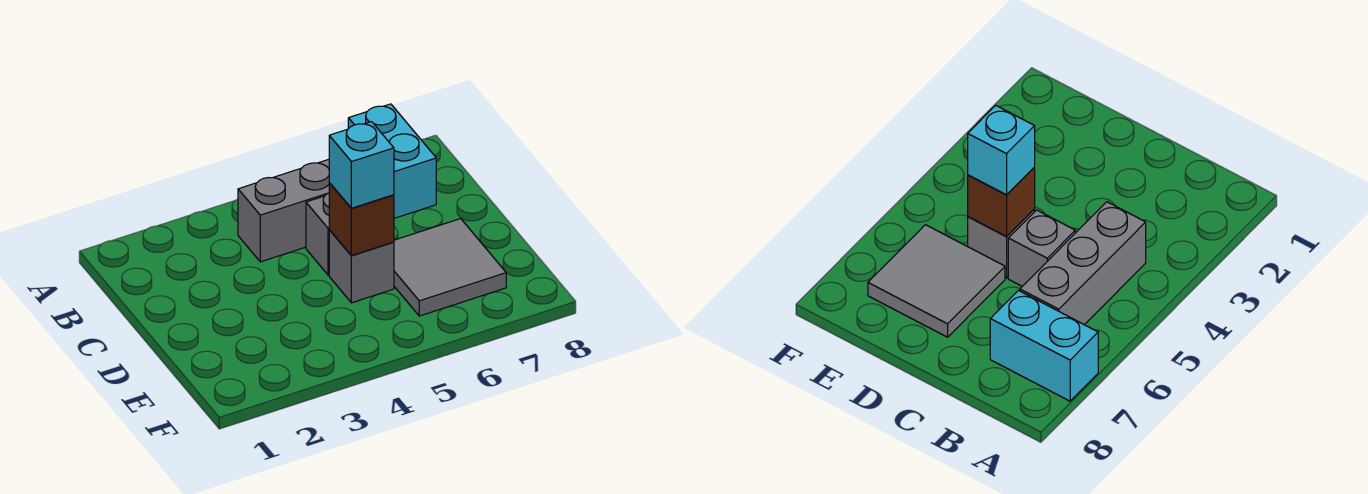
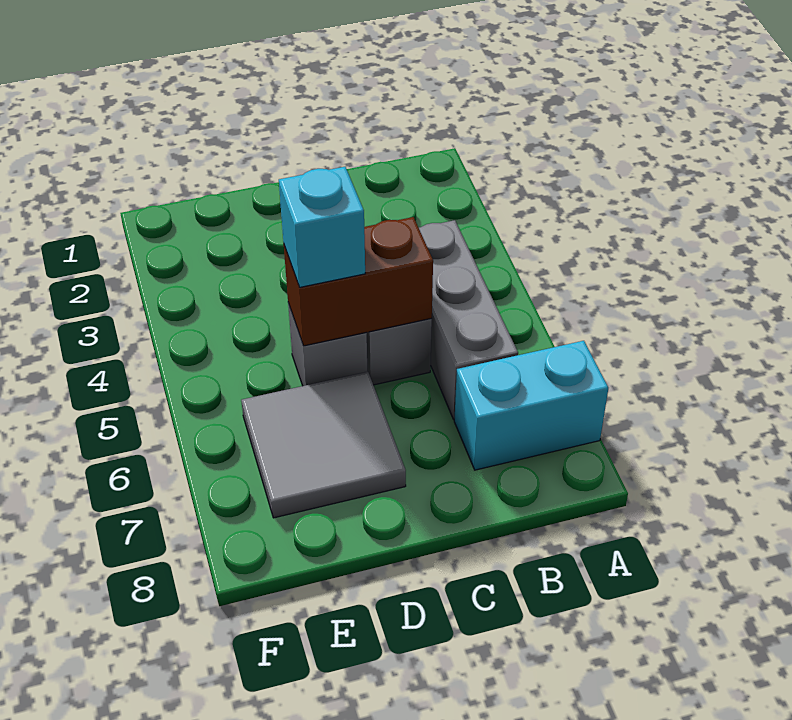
brown 1x1 brick [329,182,394,256] -> brown 1x2 brick [284,217,433,346]

